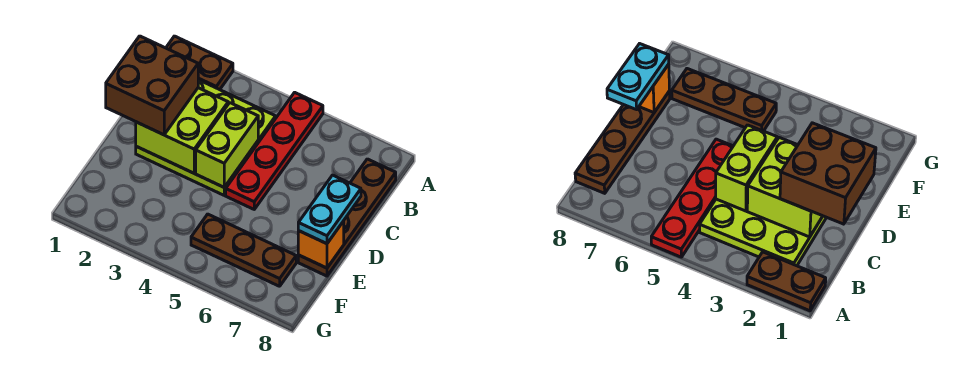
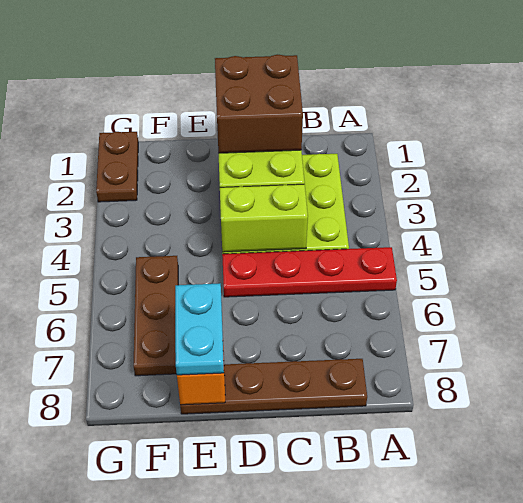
brown 1x2 plate [166,36,233,90] -> brown 1x2 plate moved to [96,132,138,202]
cyan 1x2 plate [298,175,361,244] -> cyan 1x2 plate turned to [175,284,224,375]

